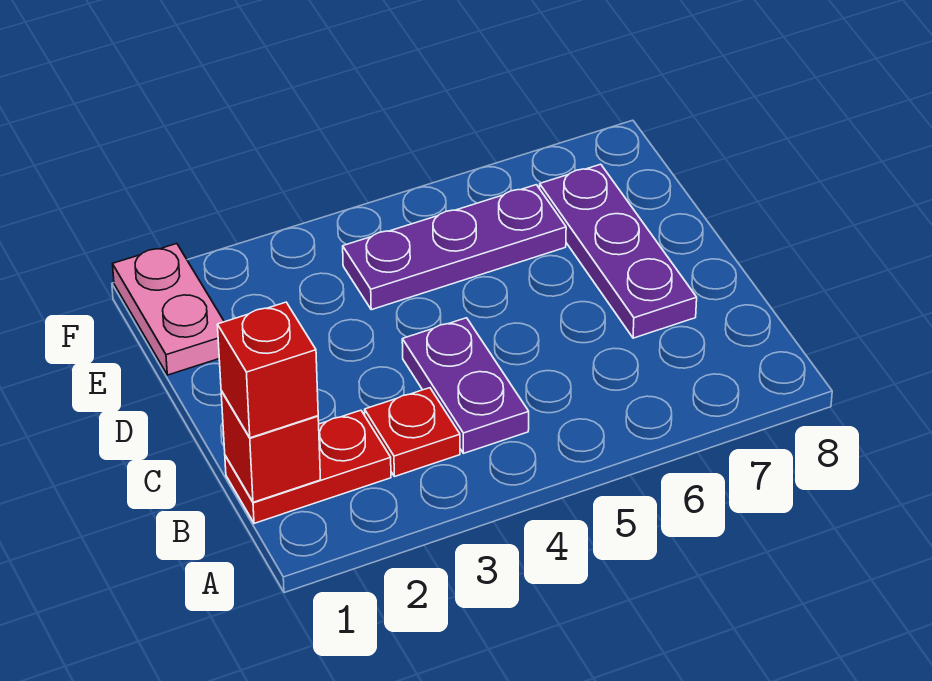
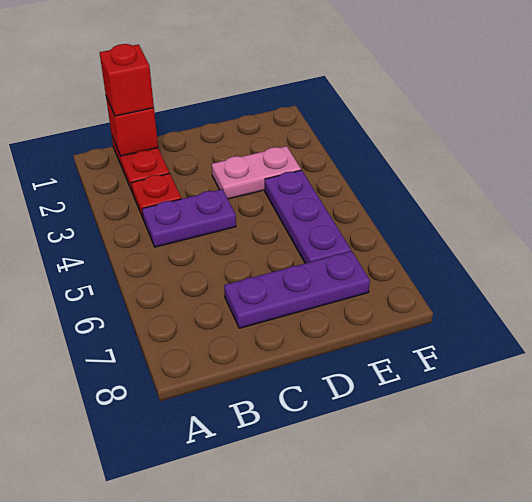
pink 1x2 plate [113,244,224,375] -> pink 1x2 plate moved to [212,146,301,199]

